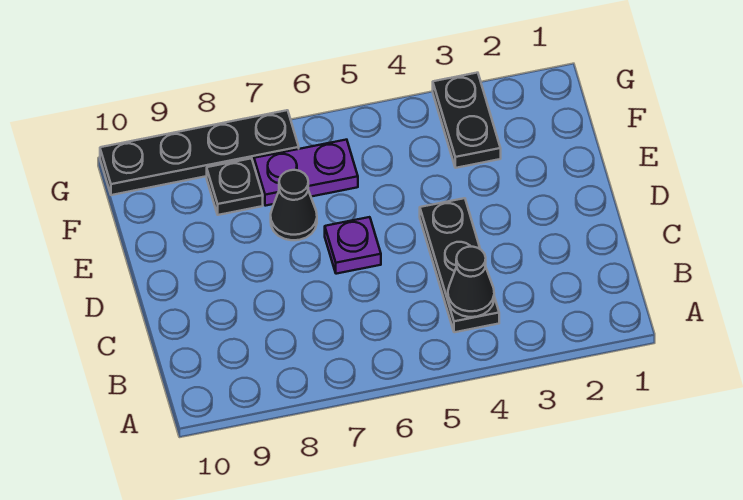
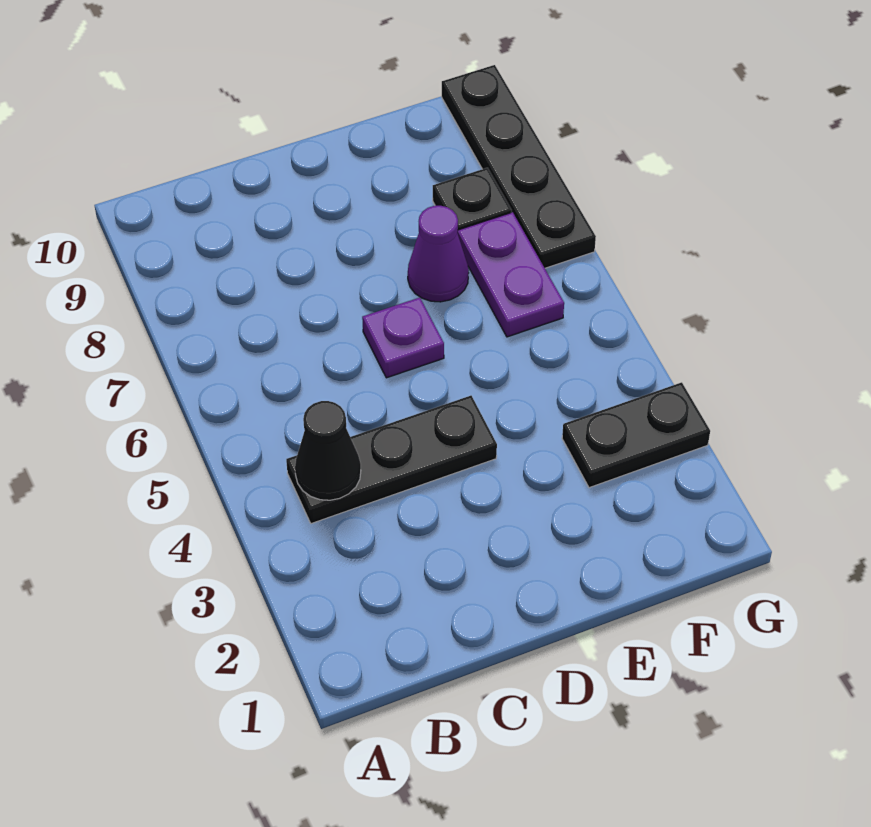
black 1x1 cone [271,170,317,240] -> purple 1x1 cone [408,206,469,302]

